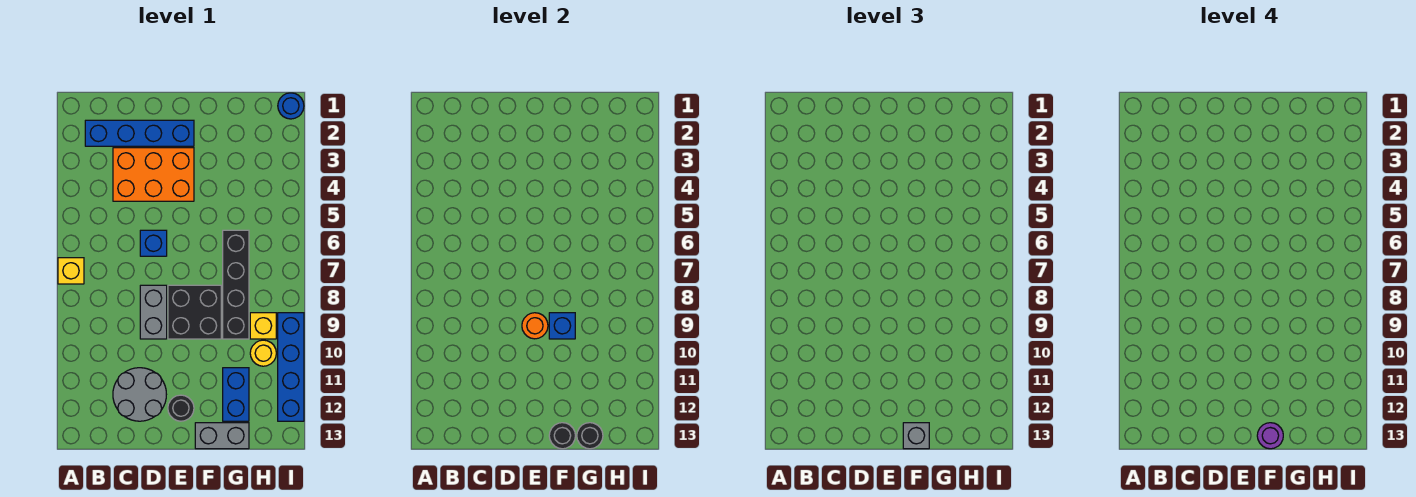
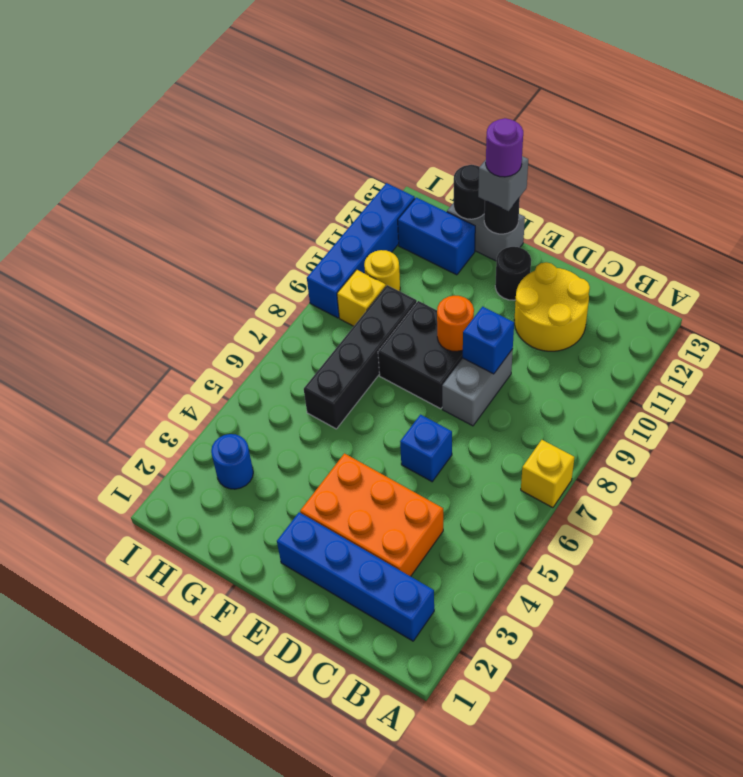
grey 2x2 round brick [113,368,166,421] -> yellow 2x2 round brick [514,262,590,351]
blue 1x1 brick [549,313,575,339] -> blue 1x1 brick moved to [463,307,514,374]
blue 1x2 brick [223,368,249,421] -> blue 1x2 brick turned to [398,197,475,275]
blue 1x1 round brick [278,93,304,119] -> blue 1x1 round brick moved to [211,434,253,489]

